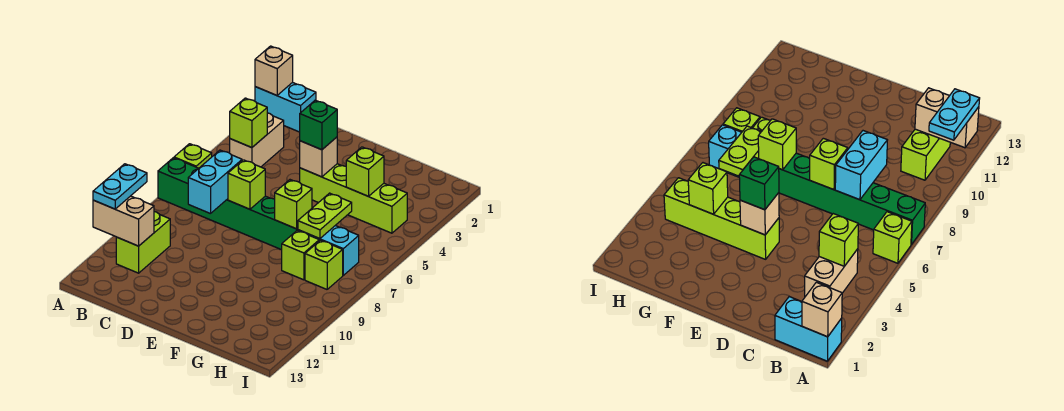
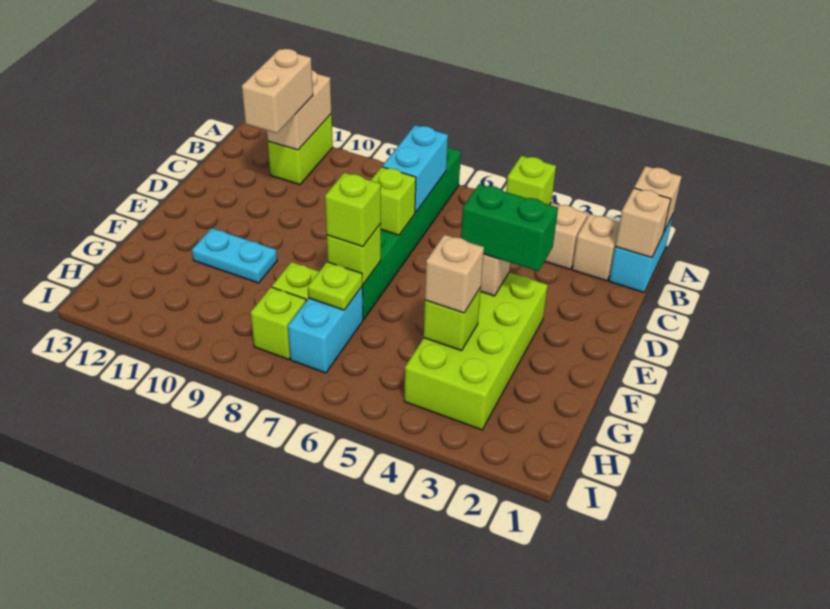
lime 1x1 brick [174,144,212,168] -> lime 1x1 brick moved to [325,173,381,247]
cyan 1x2 plate [93,164,147,209] -> cyan 1x2 plate moved to [192,228,277,283]
none -> tan 1x1 brick [615,188,671,258]
none -> tan 1x1 brick [572,214,620,281]
lime 1x2 brick [116,212,170,273] -> lime 1x2 brick turned to [268,114,333,185]
none -> tan 1x2 brick [242,49,313,133]
cyan 1x2 brick [188,150,242,214] -> cyan 1x2 brick turned to [382,125,448,212]
lime 1x4 brick [300,164,407,233] -> lime 2x4 brick [404,272,548,430]
green 1x1 brick [300,100,337,150] -> green 1x2 brick [461,184,558,271]
none -> tan 1x1 brick [425,235,484,313]
lime 1x2 plate [298,193,352,239] -> lime 1x1 plate [308,262,362,310]

